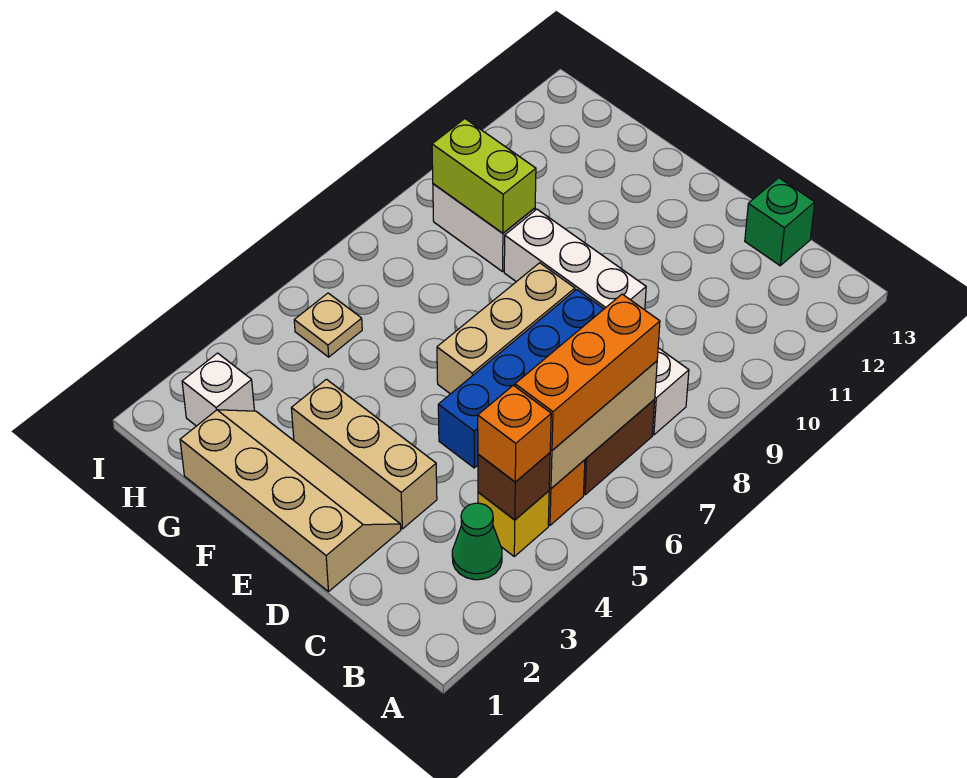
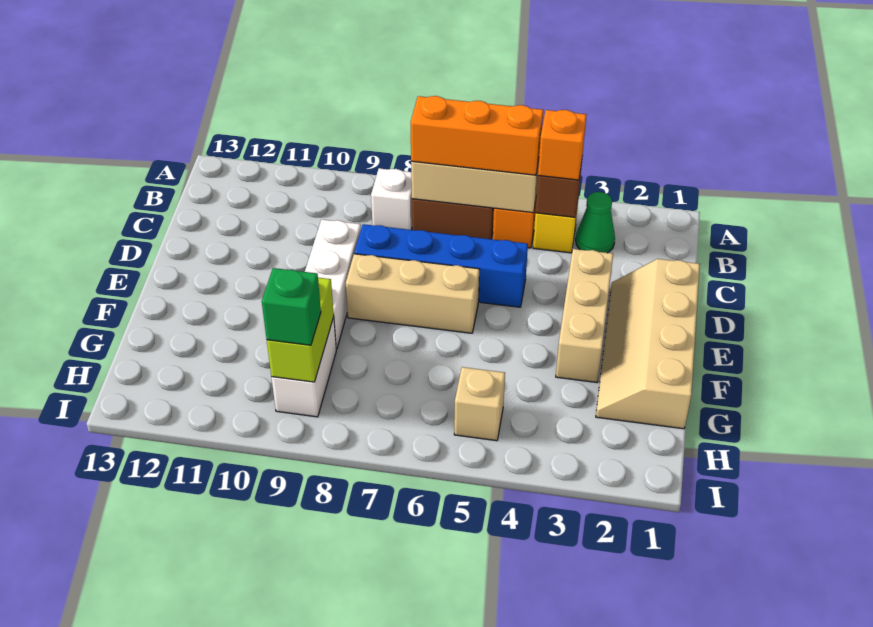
green 1x1 brick [745,178,815,266] -> green 1x1 brick moved to [262,268,321,345]
white 1x1 brick [182,353,254,426] -> none
tan 1x1 plate [294,293,362,357] -> tan 1x1 brick [454,367,505,441]

